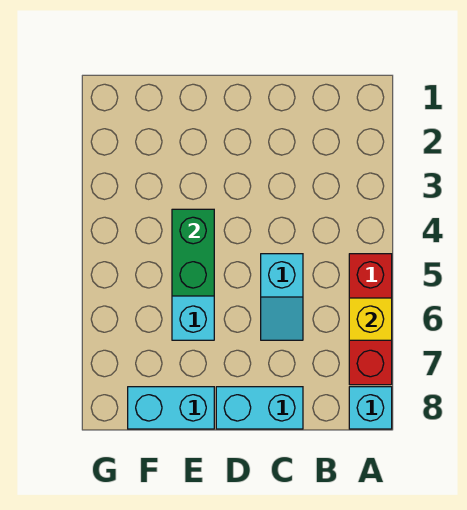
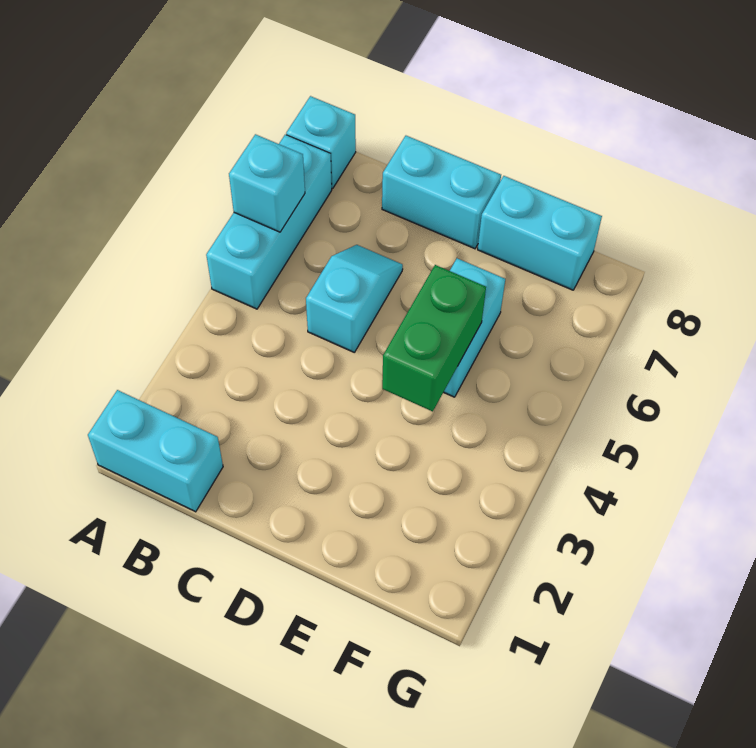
none -> cyan 1x2 brick [88,390,223,512]
red 1x3 brick [349,254,392,385] -> cyan 1x3 brick [206,135,332,309]
yellow 1x1 brick [349,298,392,340] -> cyan 1x1 brick [229,134,305,232]

